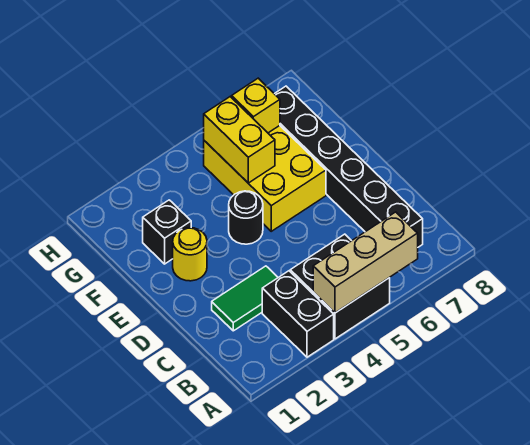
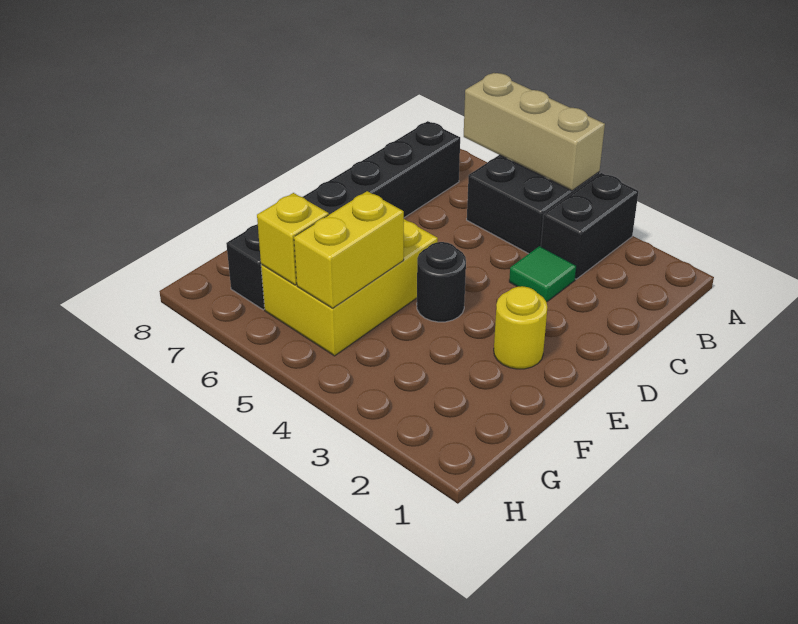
green 1x2 tile [212,266,278,331] -> green 1x1 tile [509,246,576,302]
black 1x1 brick [143,200,191,264] -> none

